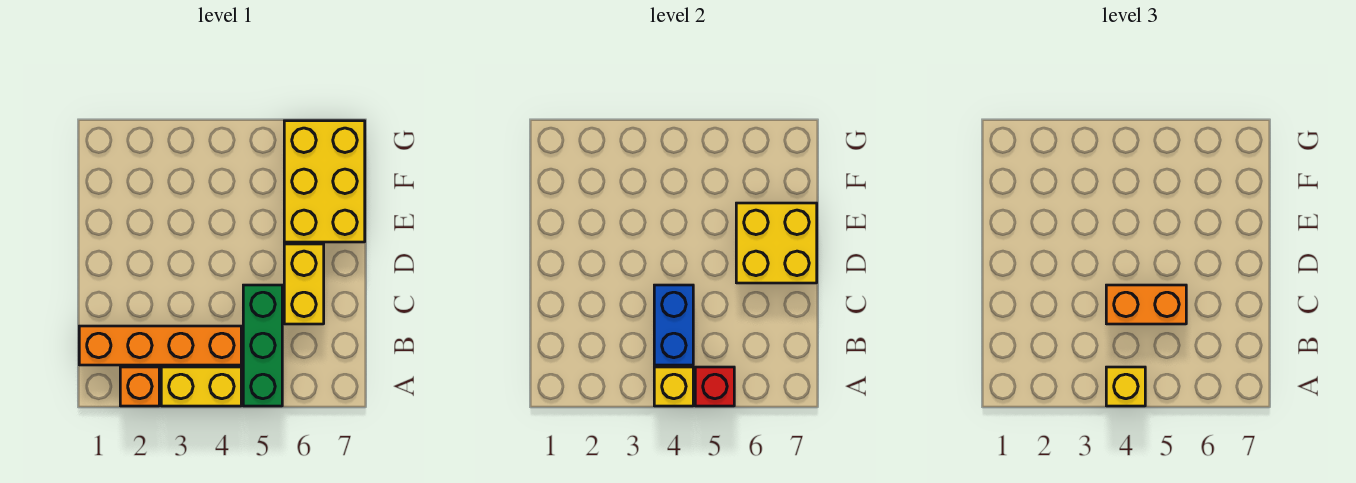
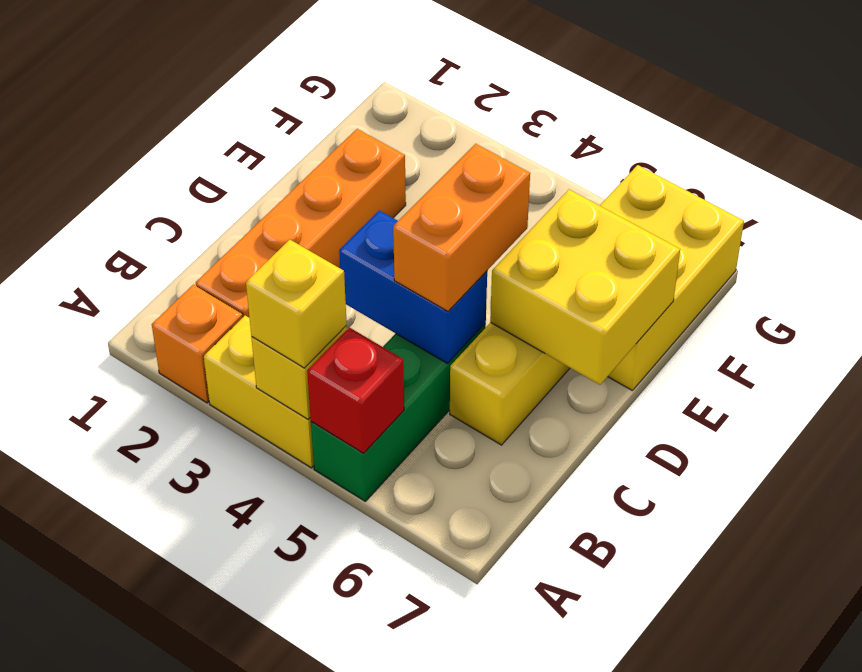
orange 1x4 brick [79,326,241,365] -> orange 1x4 brick turned to [196,129,406,317]
blue 1x2 brick [654,285,693,365] -> blue 1x2 brick turned to [339,210,487,364]
orange 1x2 brick [1106,285,1186,324] -> orange 1x2 brick turned to [393,144,530,311]

